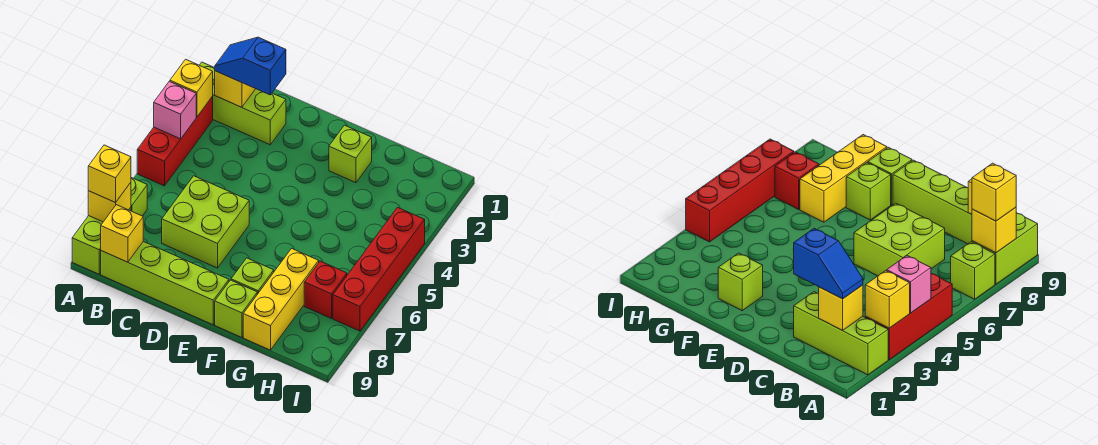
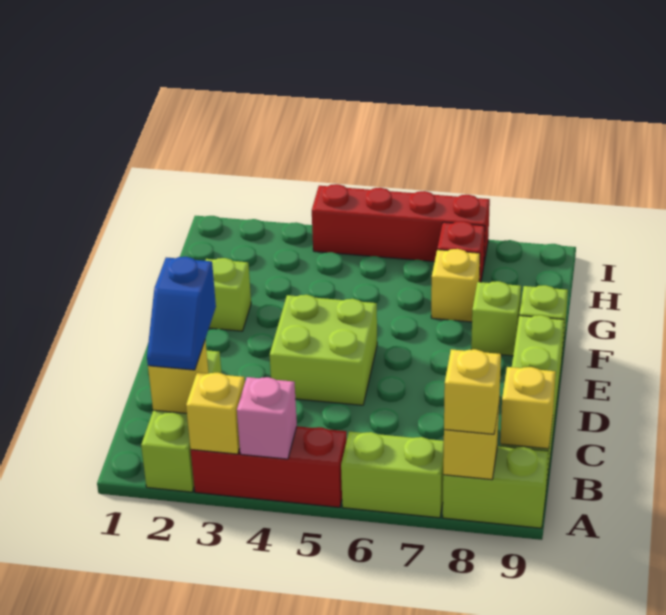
lime 1x1 brick [131,178,147,216] -> lime 1x2 brick [341,431,444,518]
lime 2x2 brick [162,176,249,268] -> lime 2x2 brick moved to [270,295,377,405]
yellow 1x3 brick [243,249,319,350] -> yellow 1x1 brick [431,249,480,322]

